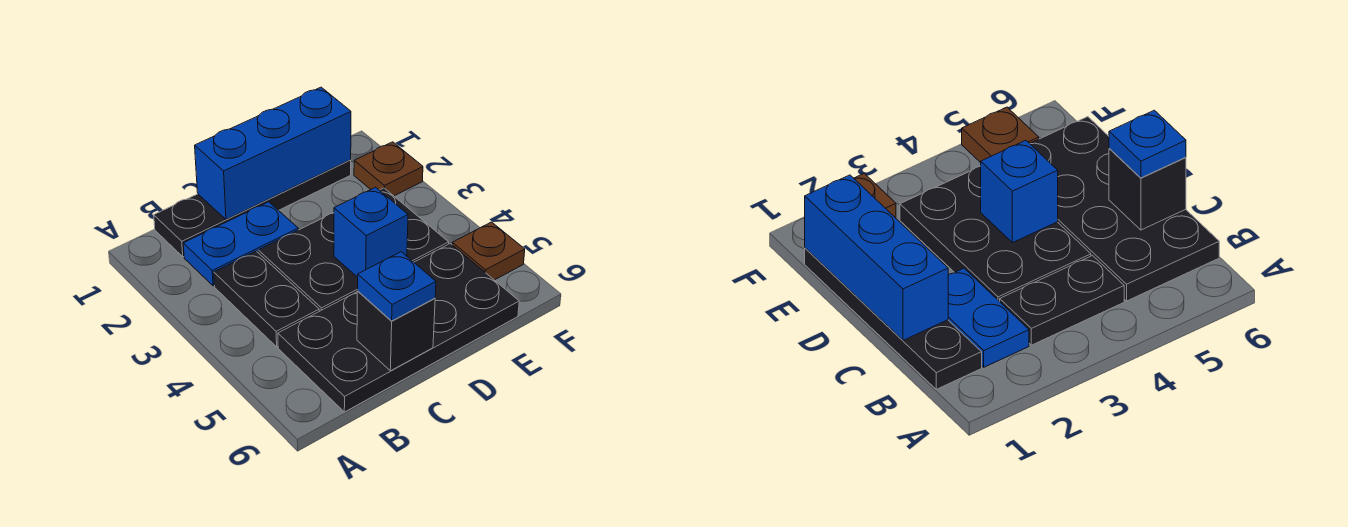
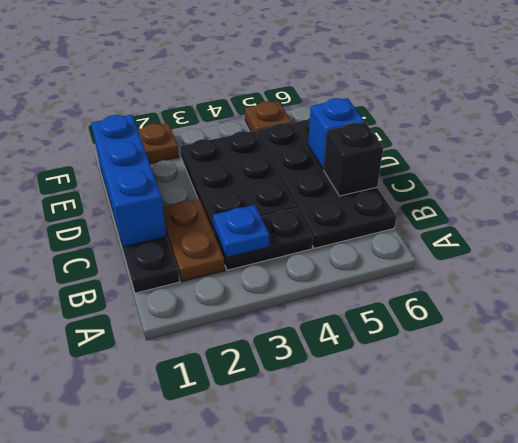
blue 1x2 plate [183,202,298,286] -> brown 1x2 plate [163,199,225,281]
blue 1x1 plate [358,252,436,321] -> blue 1x1 plate moved to [213,205,269,258]
blue 1x1 brick [334,187,408,277] -> blue 1x1 brick moved to [308,98,364,169]

